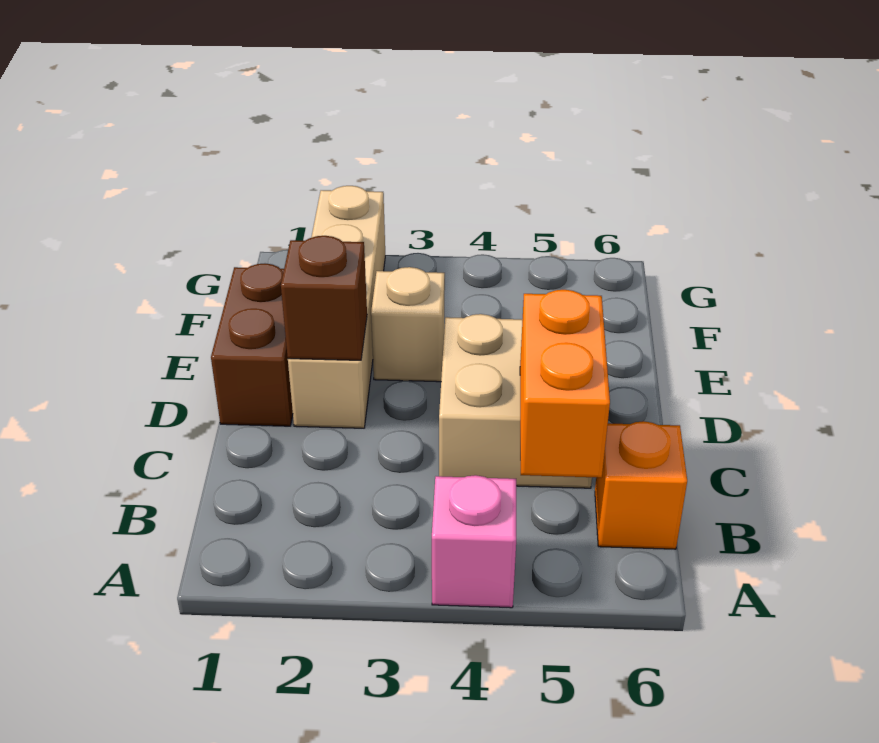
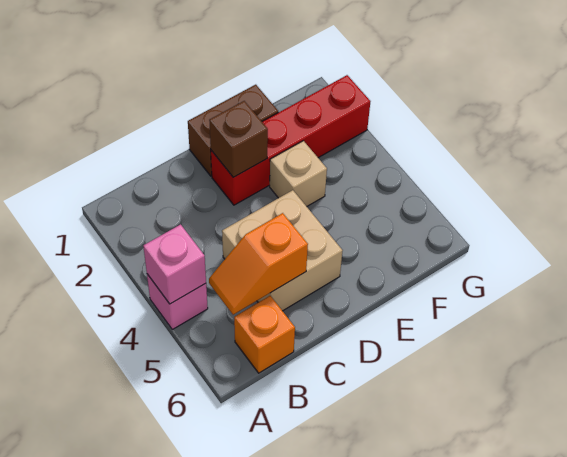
none -> pink 1x1 brick [143,224,206,304]
orange 1x2 brick [520,290,610,478] -> orange 1x2 slope [209,213,308,315]
tan 1x4 brick [288,186,385,428] -> red 1x4 brick [211,75,371,205]

